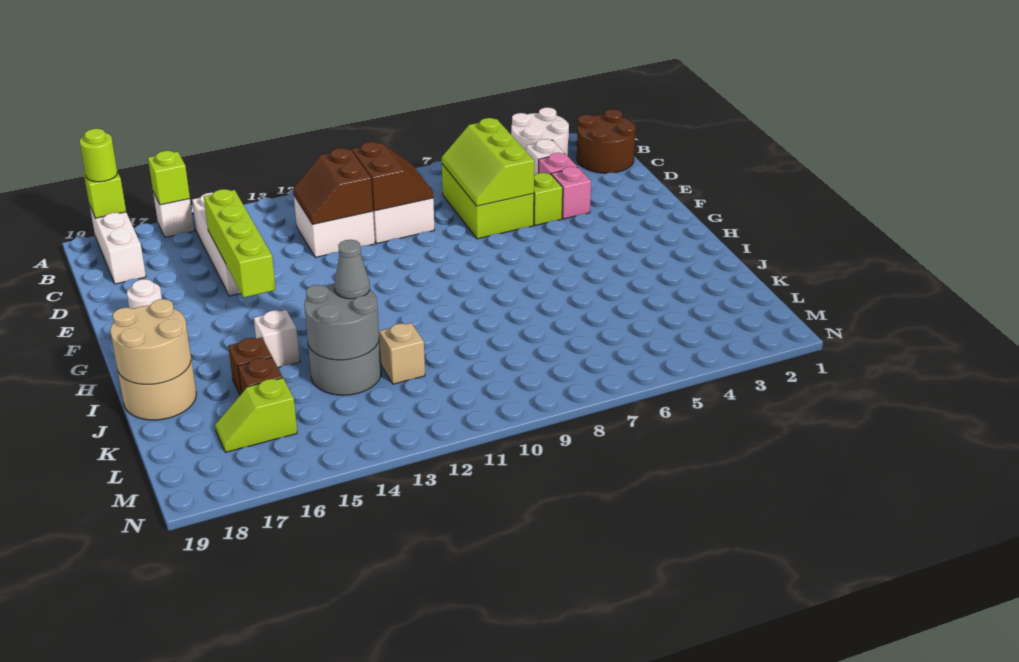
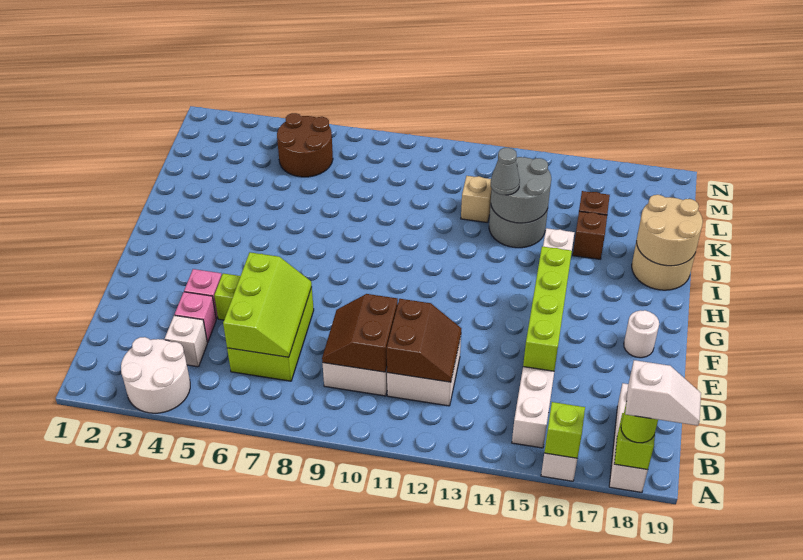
none -> white 1x2 slope [625,360,701,426]
brown 2x2 round brick [577,109,636,173] -> brown 2x2 round brick moved to [277,113,333,177]
lime 1x2 slope [215,378,297,452] -> none

